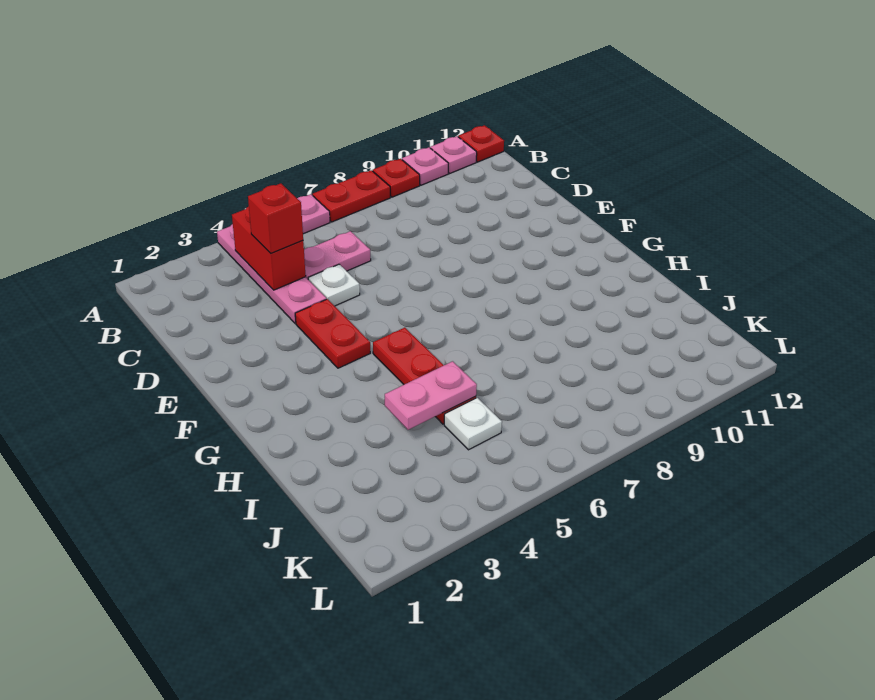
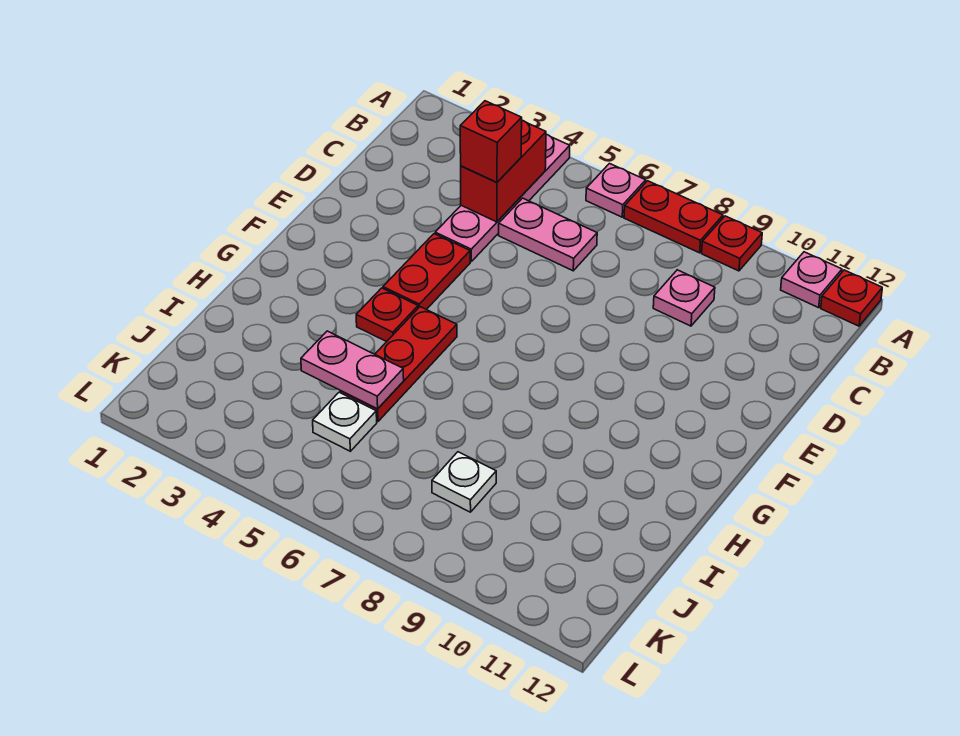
pink 1x1 plate [402,147,449,185] -> pink 1x1 plate moved to [653,270,715,326]
white 1x1 plate [308,264,360,306] -> white 1x1 plate moved to [432,452,496,512]
none -> red 1x1 plate [356,288,418,342]

